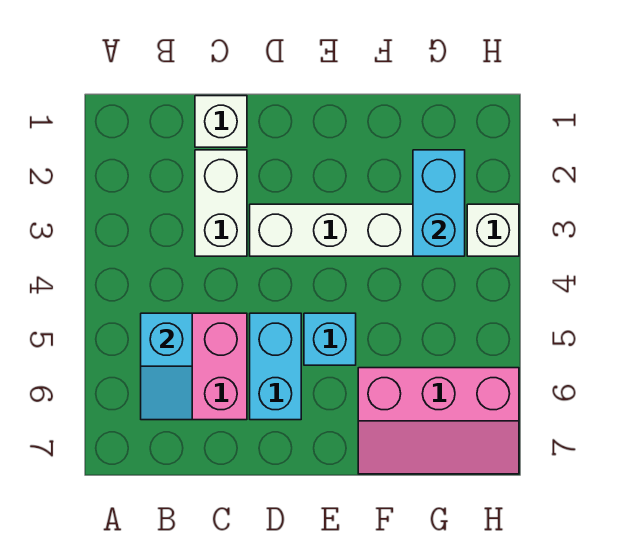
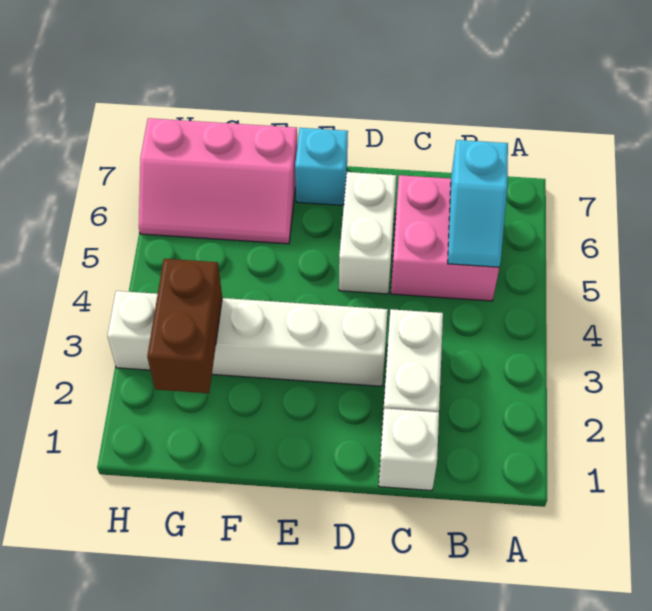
cyan 1x2 slope [141,313,192,420] -> cyan 1x2 slope turned to [448,140,508,267]
cyan 1x2 brick [250,313,301,420] -> white 1x2 brick [339,172,396,294]
cyan 1x1 brick [304,313,356,365] -> cyan 1x1 brick moved to [295,128,348,205]
pink 2x3 slope [358,368,519,474] -> pink 2x3 slope turned to [139,118,298,244]
cyan 1x2 brick [413,150,465,256] -> brown 1x2 brick [147,259,222,393]

